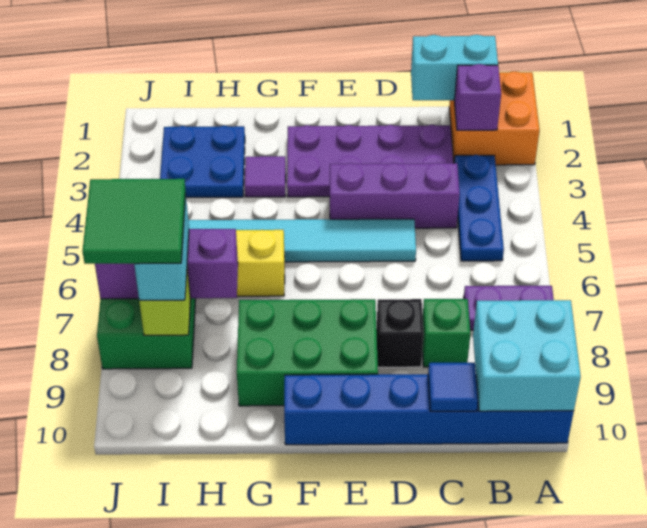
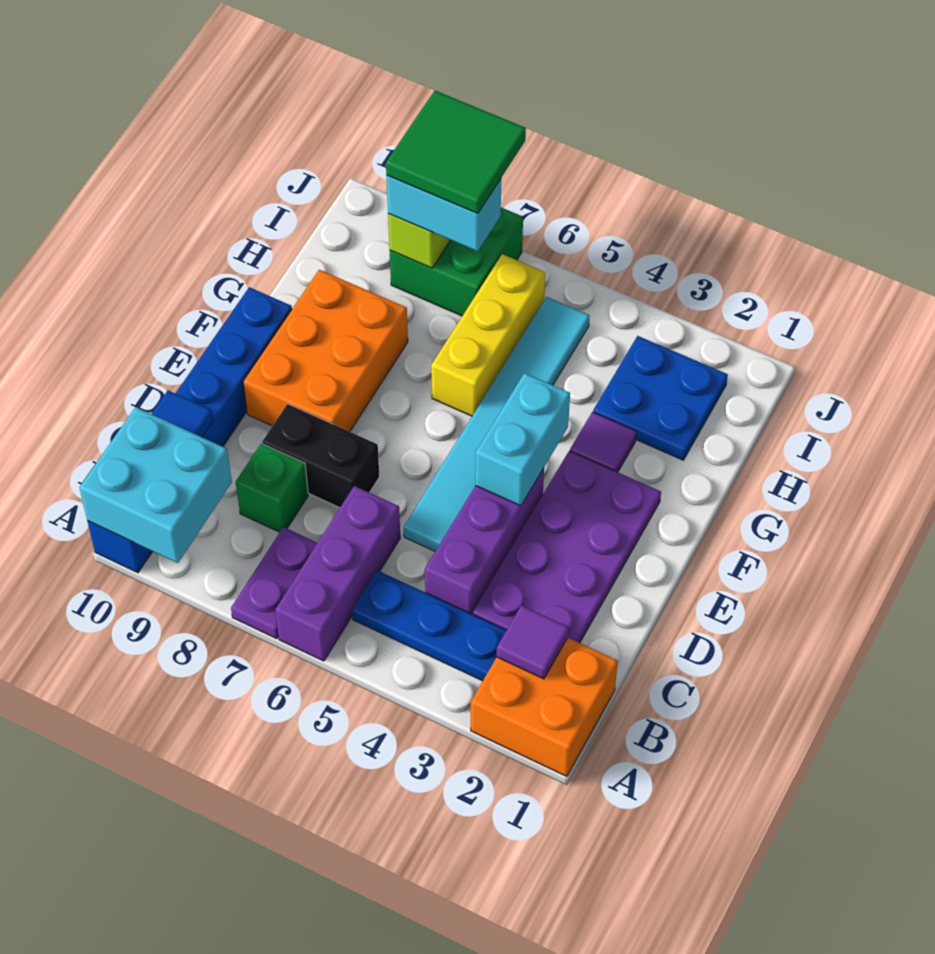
cyan 1x2 brick [411,35,498,100] -> cyan 1x2 brick moved to [475,373,570,506]
purple 1x1 brick [454,64,501,130] -> purple 1x1 tile [497,605,569,679]
black 1x1 brick [376,299,424,367] -> black 1x2 brick [262,404,379,508]
green 2x3 brick [237,299,378,406] -> orange 2x3 brick [243,270,408,432]
purple 1x3 brick [95,229,238,299] -> purple 1x3 brick moved to [275,486,400,661]

